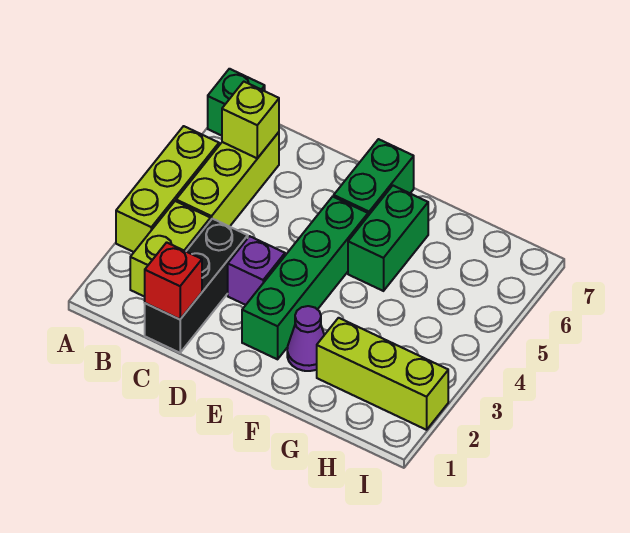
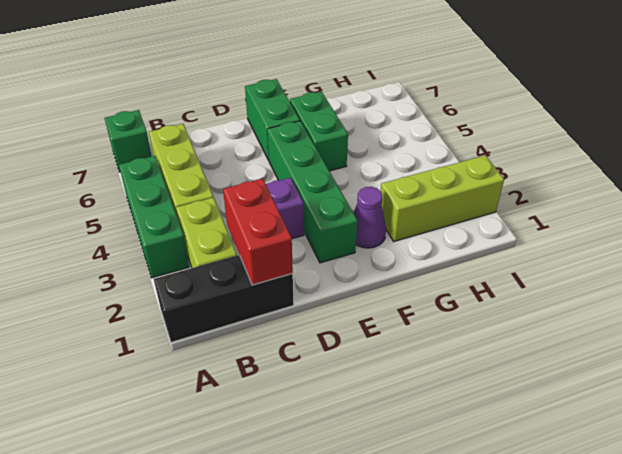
lime 1x3 brick [116,126,219,252] -> green 1x3 brick [119,156,189,278]
lime 1x1 brick [222,82,279,158] -> none
black 1x3 brick [145,219,248,353] -> black 1x3 brick turned to [154,255,294,342]
red 1x1 brick [145,242,202,319] -> red 1x2 brick [223,179,293,285]

